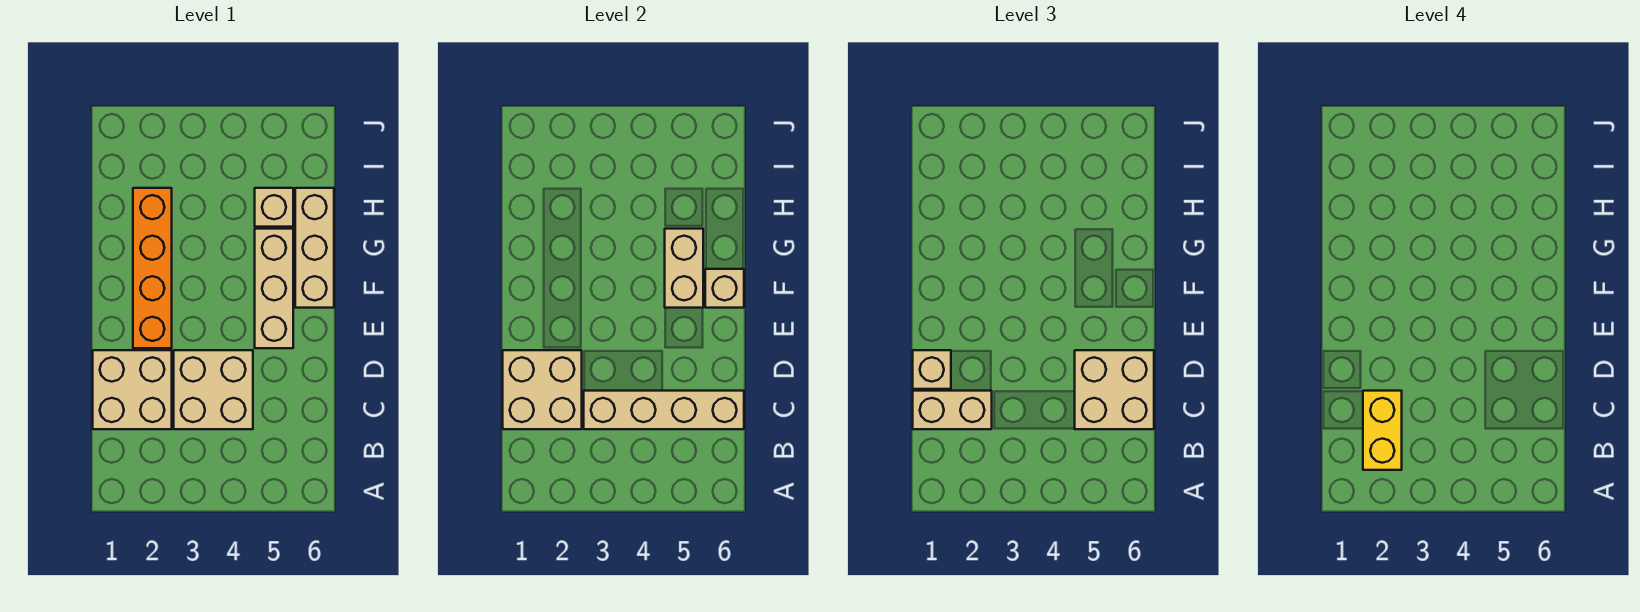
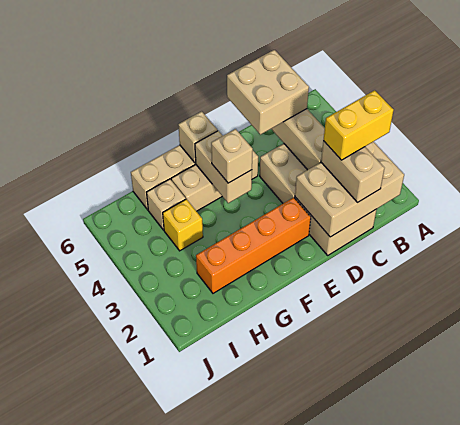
tan 2x2 brick [503,350,582,429] -> tan 2x3 brick [295,142,404,237]
tan 1x1 brick [913,350,951,389] -> tan 1x1 brick moved to [211,129,253,183]
tan 1x2 brick [665,229,703,308] -> tan 1x2 brick turned to [195,131,252,203]
none -> yellow 1x1 brick [163,199,203,251]

